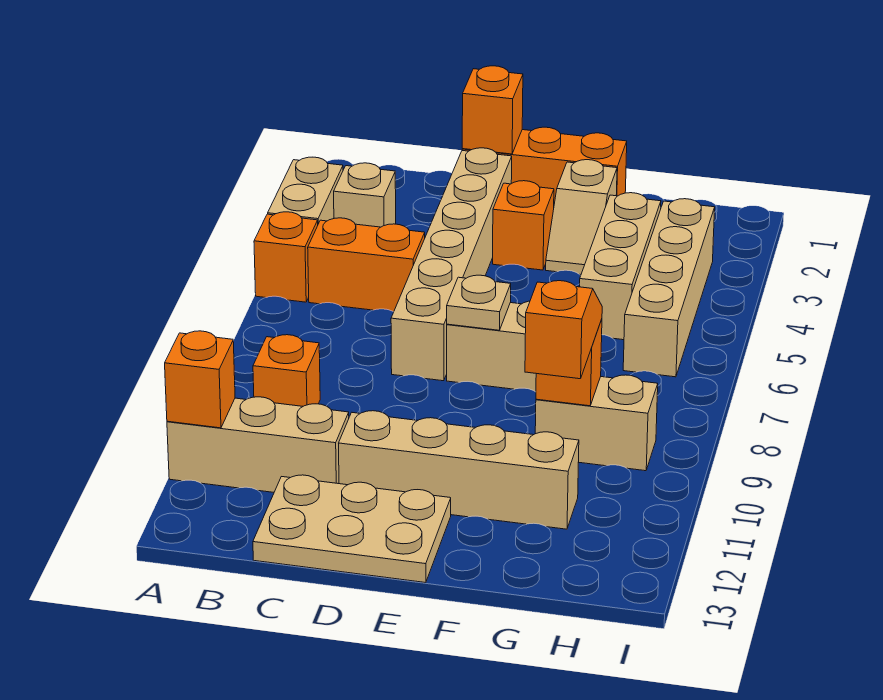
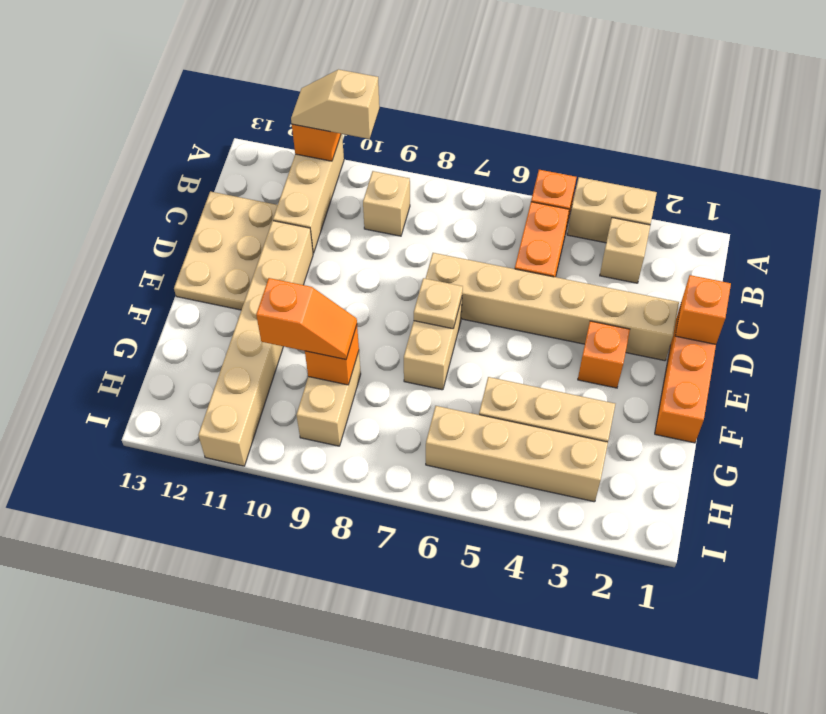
orange 1x1 brick [253,335,320,406] -> tan 1x1 brick [363,171,410,236]
tan 1x4 brick [339,411,579,529] -> tan 1x6 brick [198,221,313,466]
tan 1x2 slope [546,160,617,275] -> tan 1x2 slope moved to [291,70,379,139]

